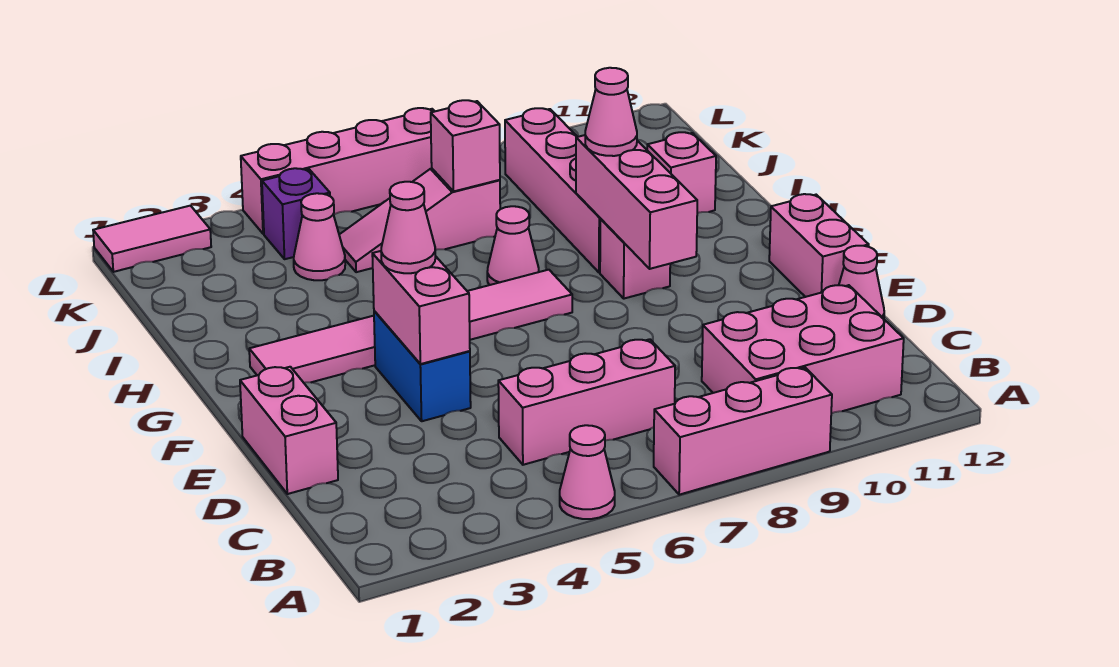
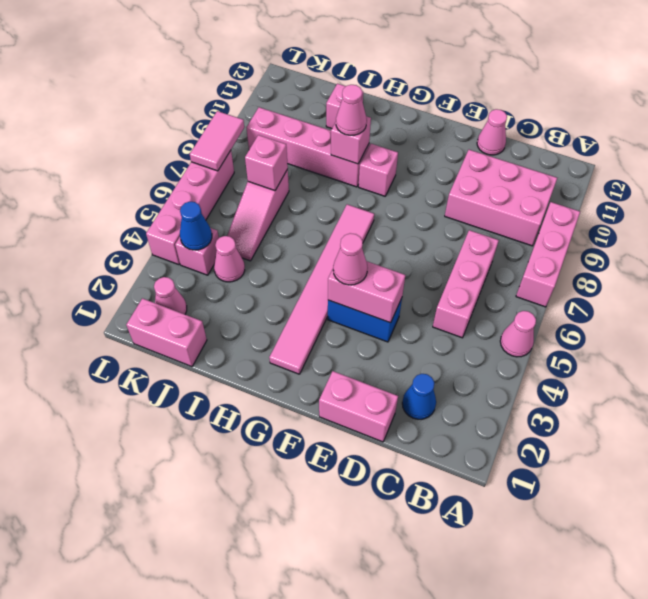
pink 2x3 brick [702,285,904,414] -> pink 2x3 brick turned to [445,150,557,246]
none -> blue 1x1 cone [402,374,436,419]
pink 1x2 brick [769,194,869,297] -> pink 1x2 brick moved to [126,298,207,367]
pink 1x3 brick [576,135,697,269] -> pink 1x1 brick [331,116,371,164]
pink 1x1 cone [487,206,539,285] -> pink 1x1 cone moved to [154,277,187,314]
purple 1x1 brick [262,168,330,259] -> pink 1x1 brick [175,228,219,275]
none -> blue 1x1 cone [180,202,212,250]
pink 1x2 tile [93,206,211,272] -> pink 1x2 tile moved to [190,111,244,171]

